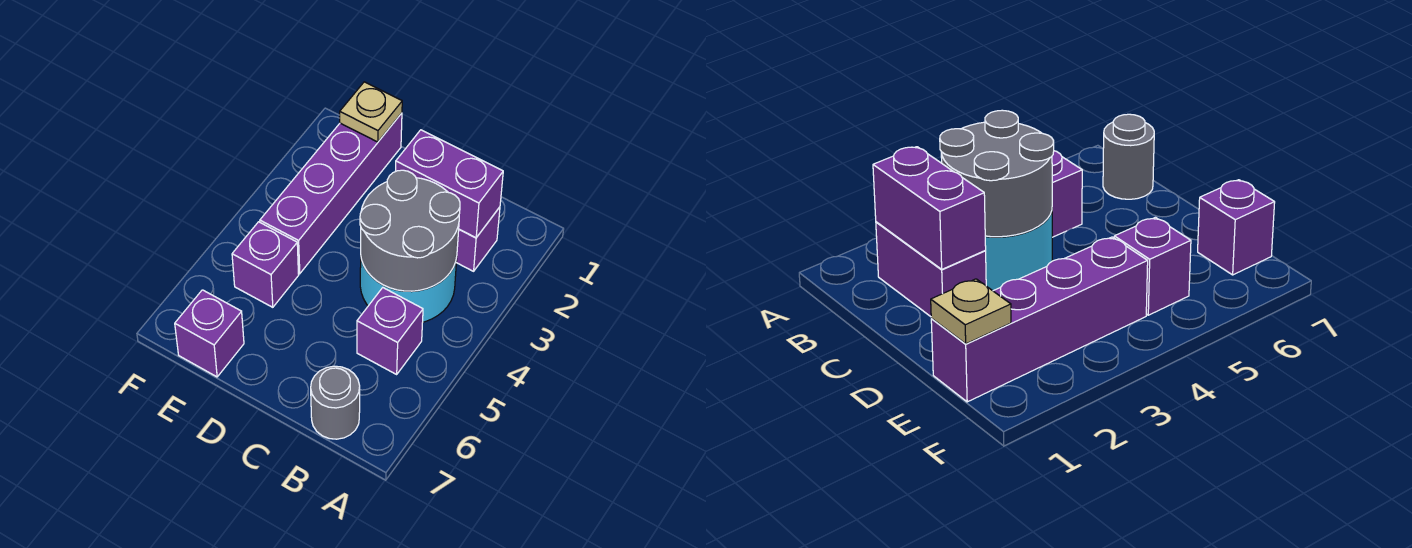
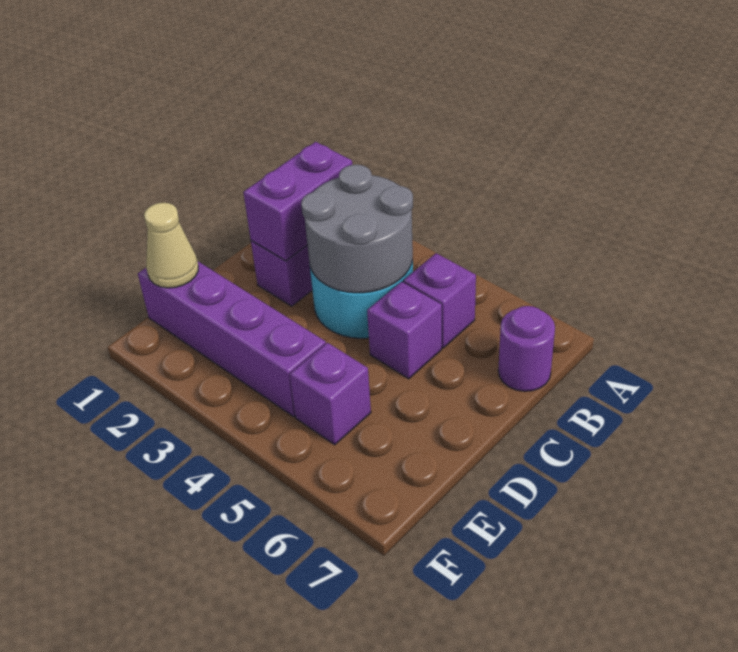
grey 1x1 round brick [311,366,360,439] -> purple 1x1 round brick [498,306,555,391]
tan 1x1 plate [340,82,402,142] -> tan 1x1 cone [144,203,198,288]
purple 1x1 brick [175,290,244,377] -> purple 1x1 brick moved to [367,282,442,379]

